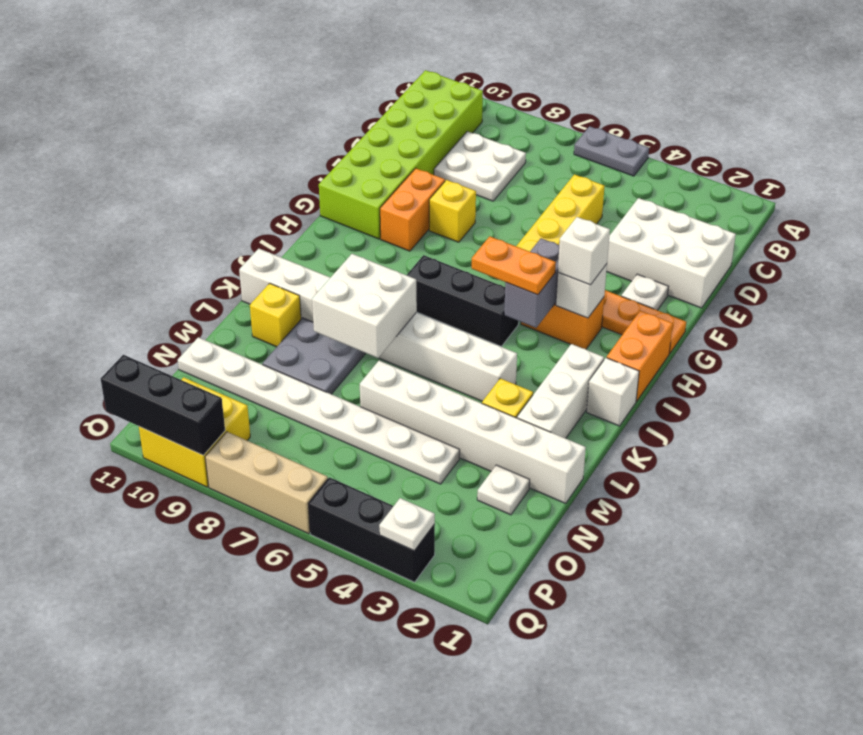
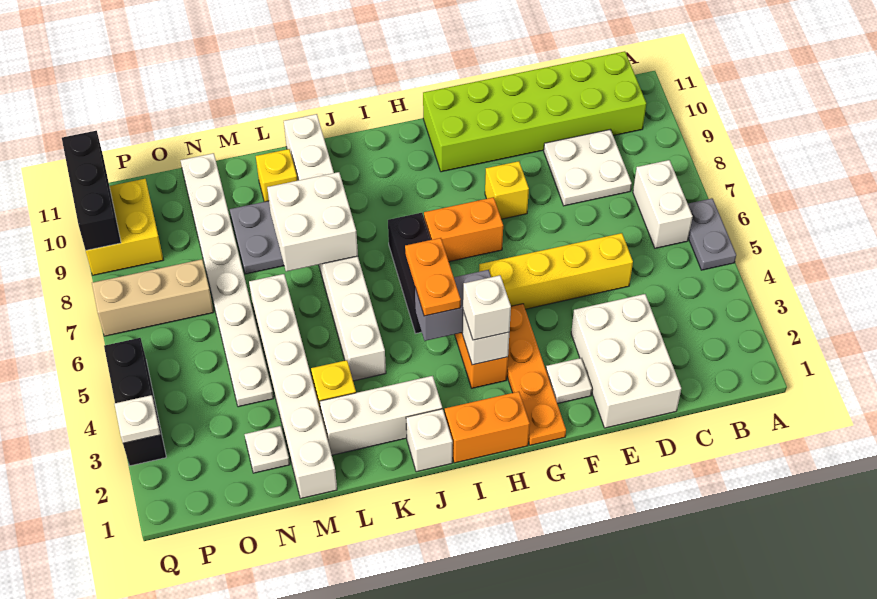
none -> white 1x2 brick [633,160,693,248]
orange 1x2 brick [380,168,445,251] -> orange 1x2 brick moved to [424,197,503,262]
tan 1x3 brick [205,432,328,534] -> tan 1x3 brick turned to [92,259,214,336]

